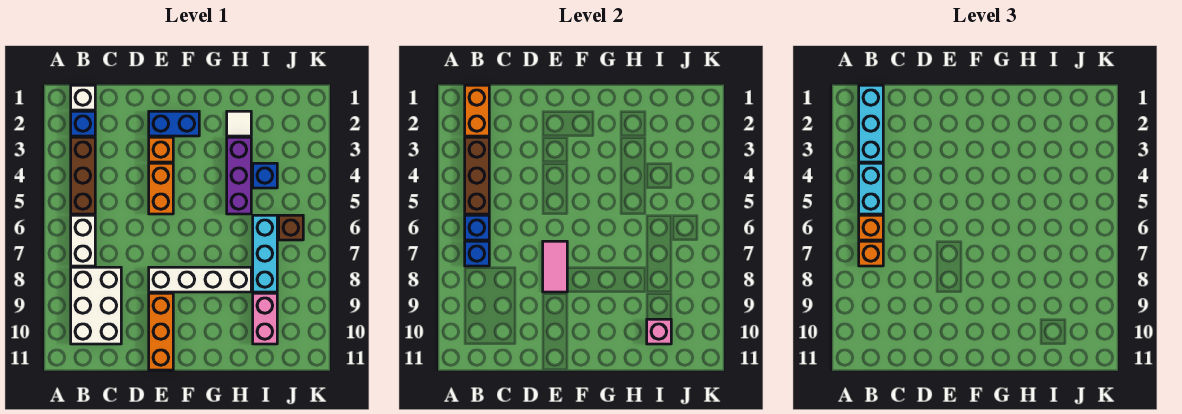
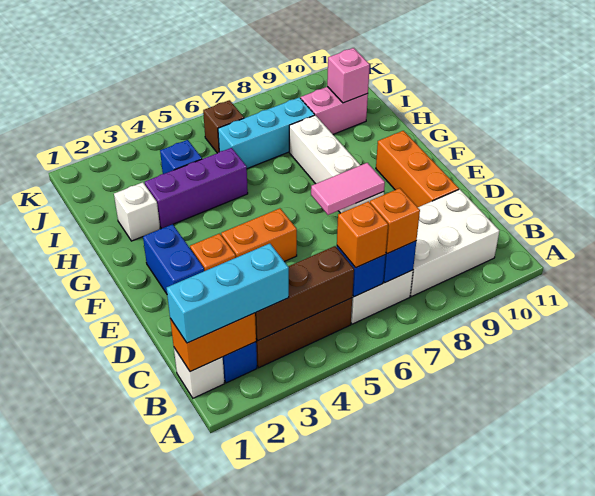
cyan 1x2 brick [859,163,883,214] -> none
orange 1x3 brick [149,293,173,370] -> orange 1x3 brick turned to [376,131,459,207]
white 1x1 tile [227,111,251,136] -> white 1x1 brick [114,182,160,241]

